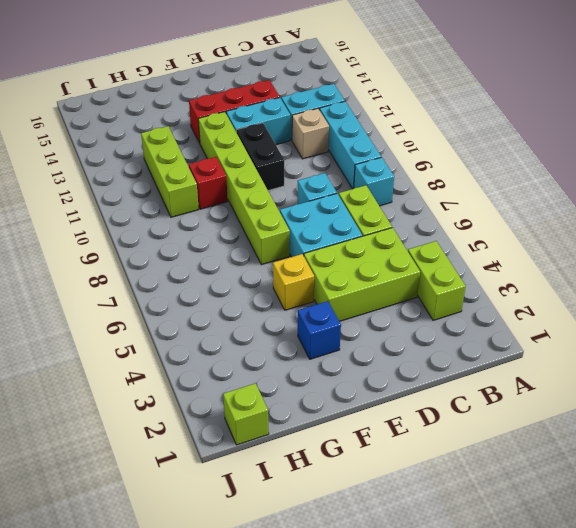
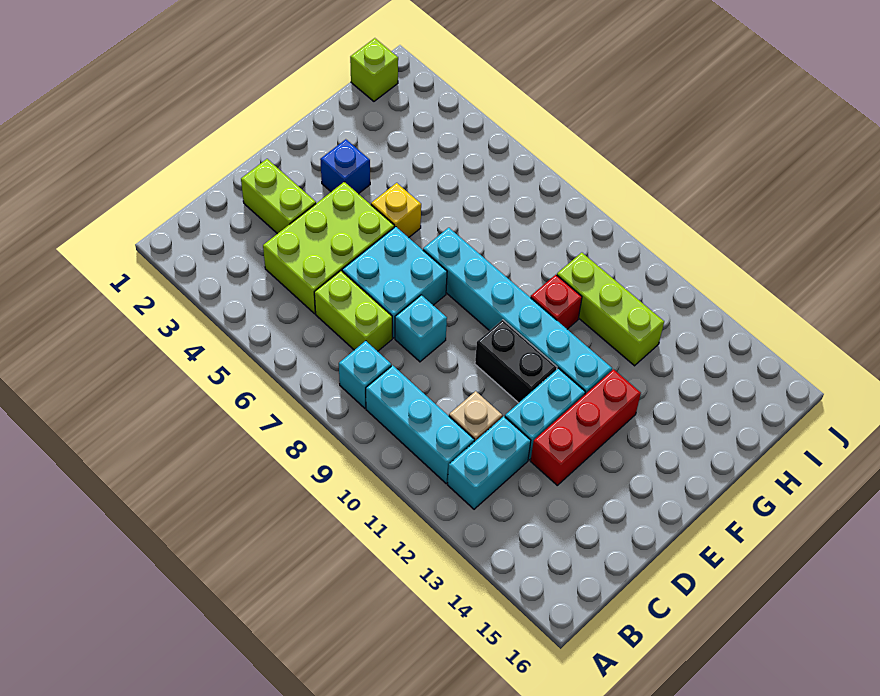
lime 1x2 brick [408,241,466,320] -> lime 1x2 brick moved to [241,159,316,234]
lime 1x6 brick [198,112,290,265] -> cyan 1x6 brick [423,228,612,394]

